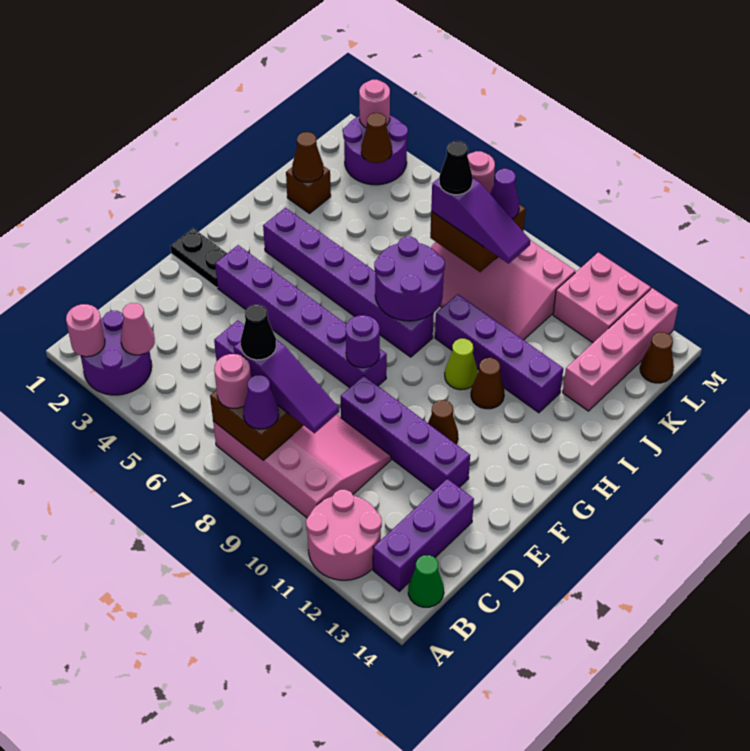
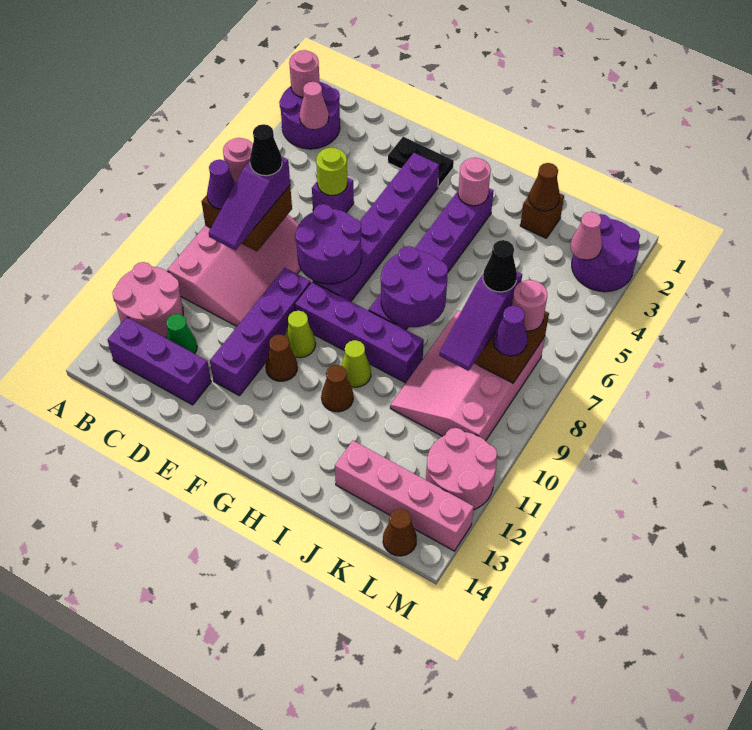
green 1x1 cone [408,555,444,607] -> green 1x1 cone moved to [166,314,197,354]
none -> lime 1x1 round brick [316,148,347,195]
black 1x2 plate [170,228,227,288] -> black 1x2 plate turned to [388,137,454,187]
purple 1x1 round brick [346,315,380,368] -> purple 2x2 round brick [295,204,361,284]
none -> lime 1x1 cone [285,311,316,358]
purple 1x4 brick [435,294,563,413] -> purple 1x4 brick turned to [295,282,424,383]
brown 1x1 cone [361,113,392,163] -> pink 1x1 cone [570,212,602,260]
pink 2x2 brick [553,252,651,343] -> pink 2x2 round brick [426,428,497,510]
pink 1x1 round brick [359,80,390,128] -> pink 1x1 round brick moved to [458,158,491,206]

